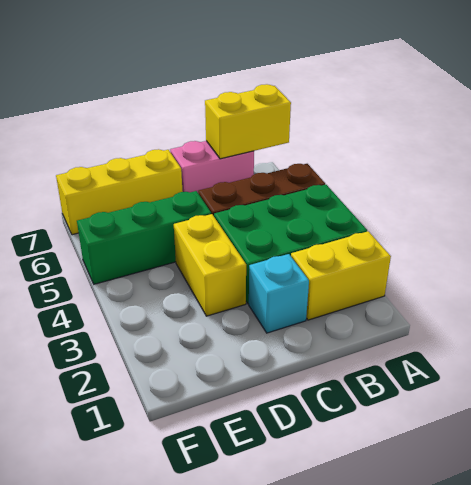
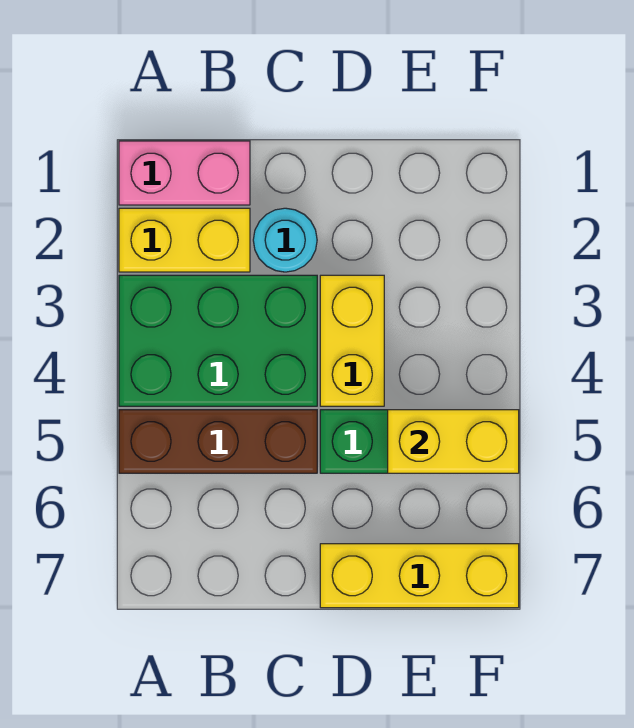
yellow 1x2 brick [205,84,291,159] -> yellow 1x2 brick moved to [388,410,519,473]
pink 1x2 brick [170,141,254,192] -> pink 1x2 brick moved to [119,141,250,205]
cyan 1x1 brick [249,254,309,333] -> cyan 1x1 round brick [253,208,317,272]

